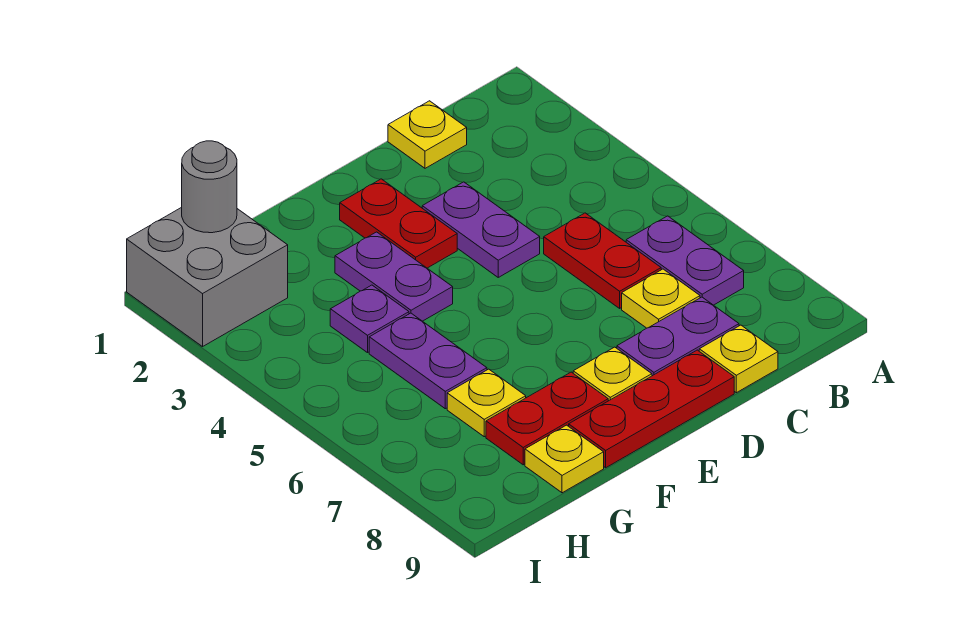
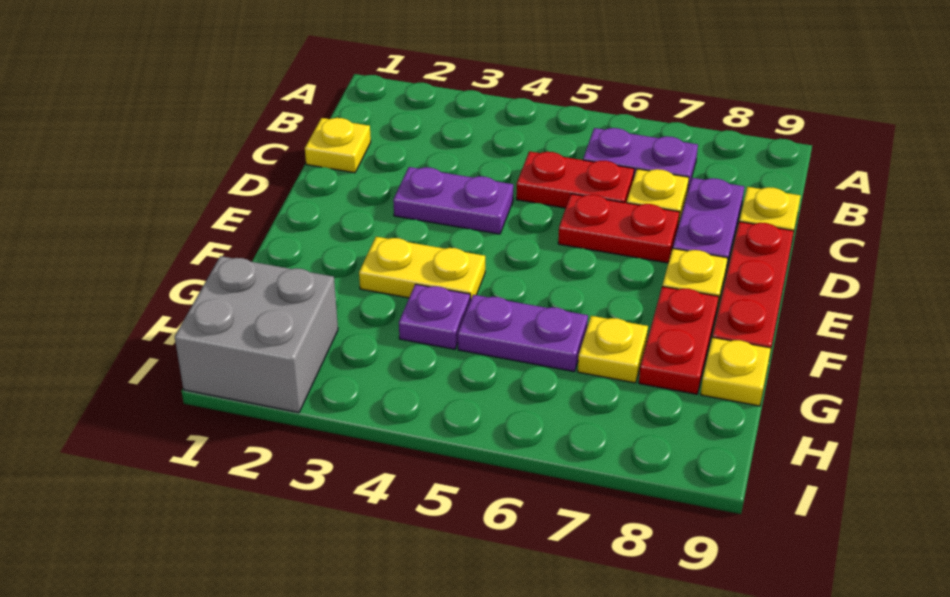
red 1x2 plate [340,179,457,268] -> red 1x2 plate moved to [558,194,679,263]
purple 1x2 plate [335,232,453,321] -> yellow 1x2 plate [359,237,485,301]
grey 1x1 round brick [182,141,237,233] -> none

